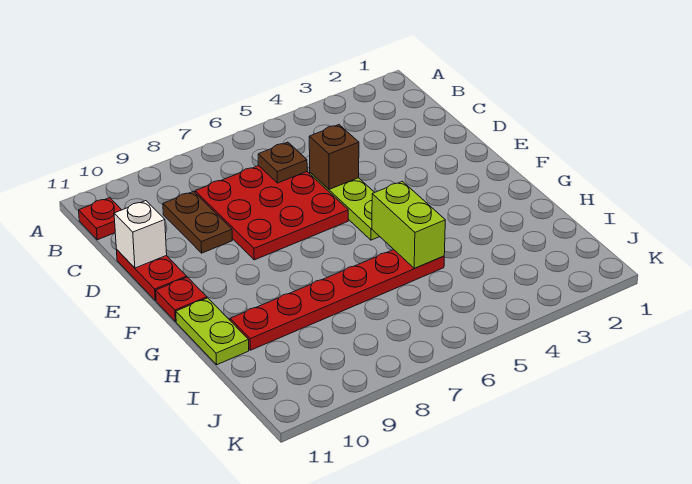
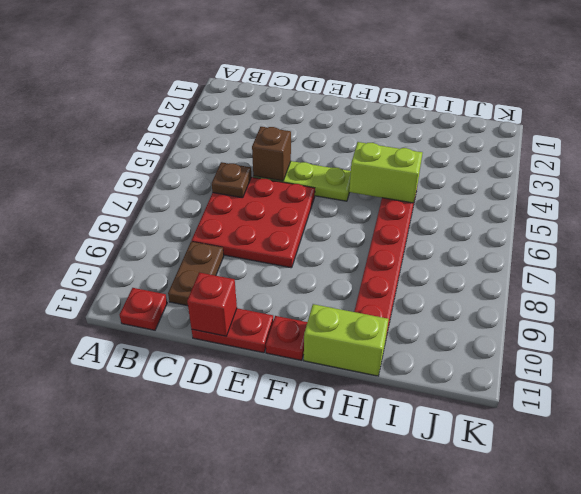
brown 1x2 plate [163,191,232,253] -> brown 1x2 plate turned to [168,241,224,306]
white 1x1 brick [114,201,167,268] -> red 1x1 brick [187,272,237,336]
lime 1x2 plate [176,298,249,365] -> lime 1x2 brick [304,304,389,376]

